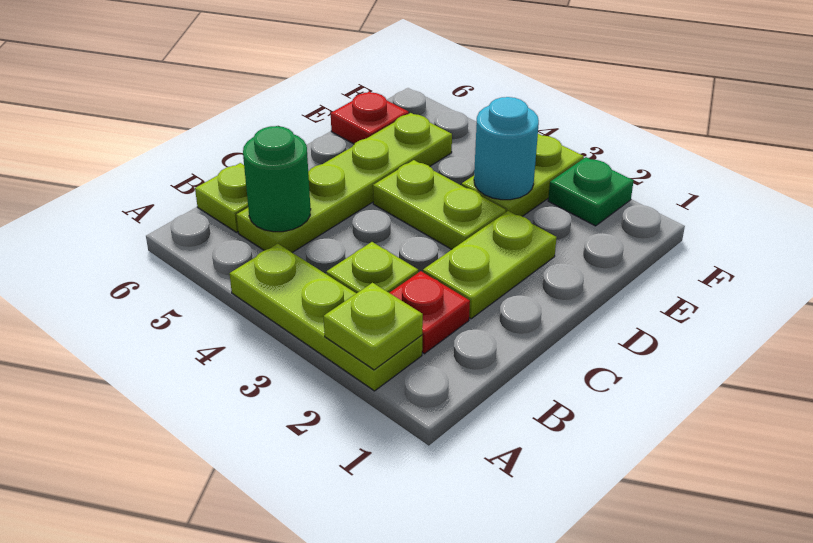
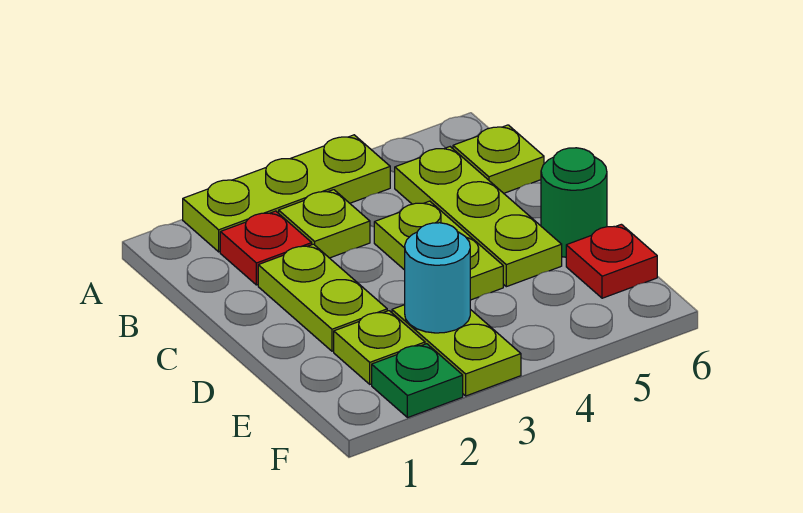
lime 1x1 plate [324,283,423,370] -> lime 1x1 plate moved to [334,311,425,384]
lime 1x4 plate [237,113,452,253] -> lime 1x3 plate [395,147,562,287]
green 1x1 round brick [243,126,311,232] -> green 1x1 round brick moved to [541,148,607,257]
lime 1x2 plate [373,160,506,250] -> lime 1x2 plate turned to [374,201,503,300]

